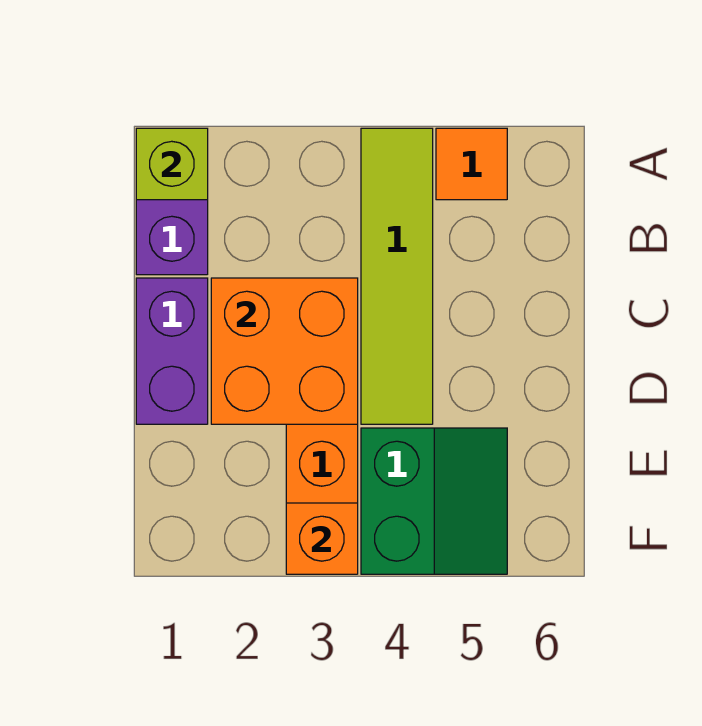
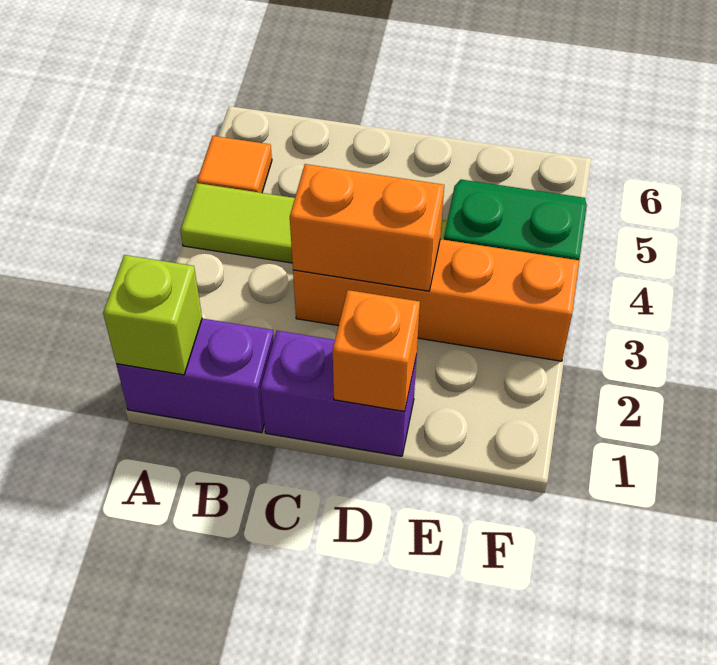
orange 2x2 brick [211,278,358,424] -> orange 1x2 brick [290,164,444,291]
orange 1x1 brick [286,503,358,574] -> orange 1x1 brick moved to [333,290,420,412]

